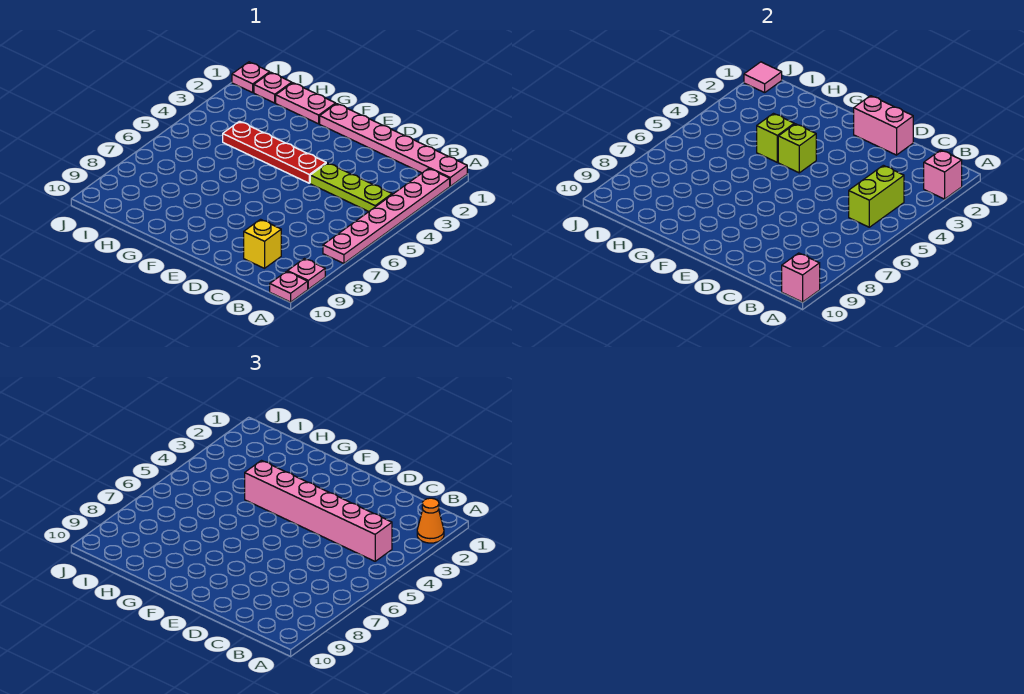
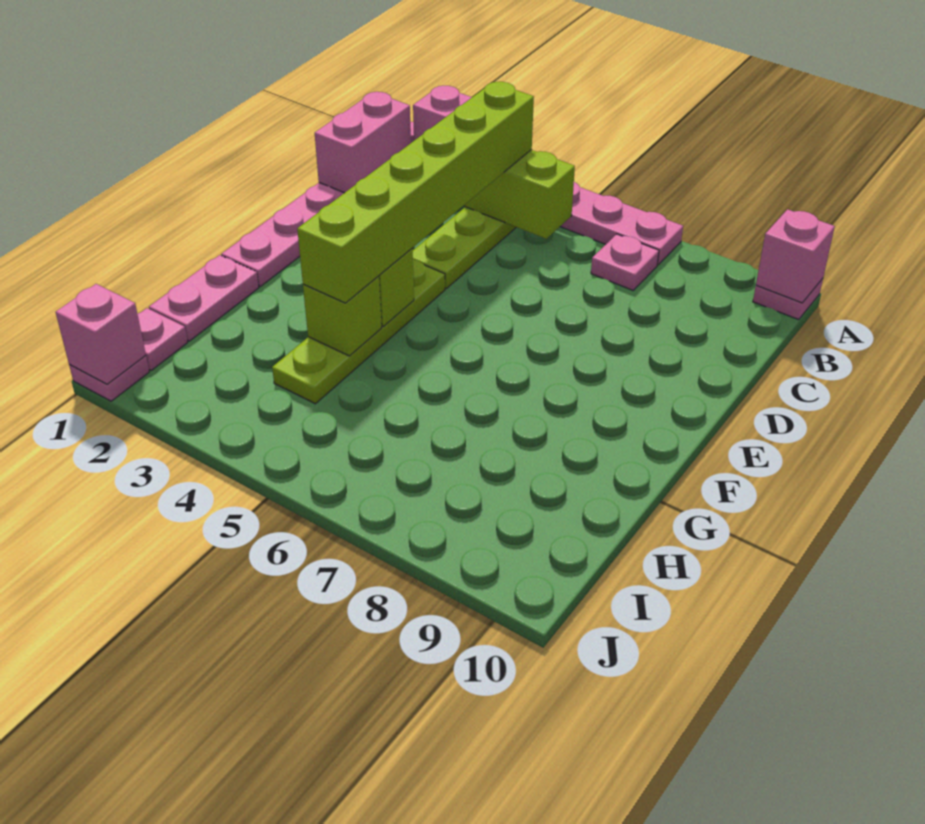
orange 1x1 cone [417,498,444,543] -> none
pink 1x1 plate [288,259,325,289] -> pink 1x1 plate moved to [591,234,659,290]
pink 1x6 brick [245,461,392,561] -> lime 1x6 brick [297,82,534,303]
yellow 1x1 brick [244,219,281,268] -> none
pink 1x2 brick [854,96,913,155] -> pink 1x2 brick moved to [315,92,411,193]
red 1x4 plate [223,121,326,183] -> lime 1x4 plate [272,260,445,404]
pink 1x1 tile [744,62,782,93] -> pink 1x1 brick [56,284,146,384]

